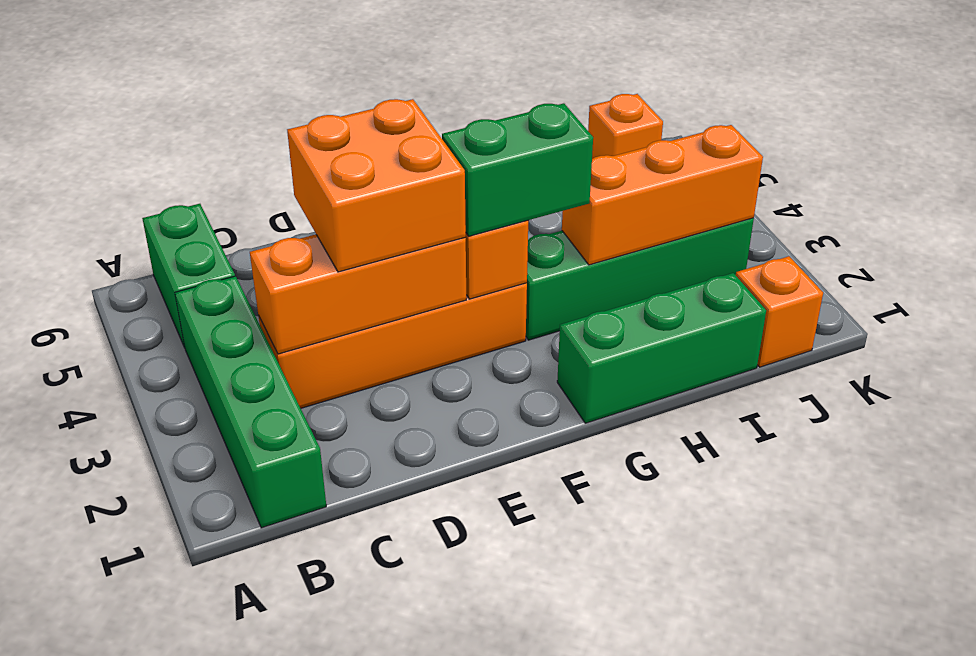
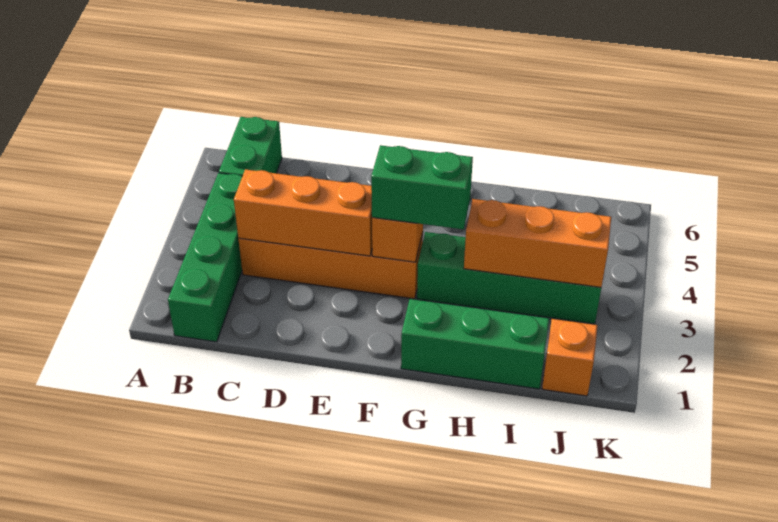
orange 2x2 brick [287,99,466,272] -> none
orange 1x1 brick [588,94,663,159] -> none

